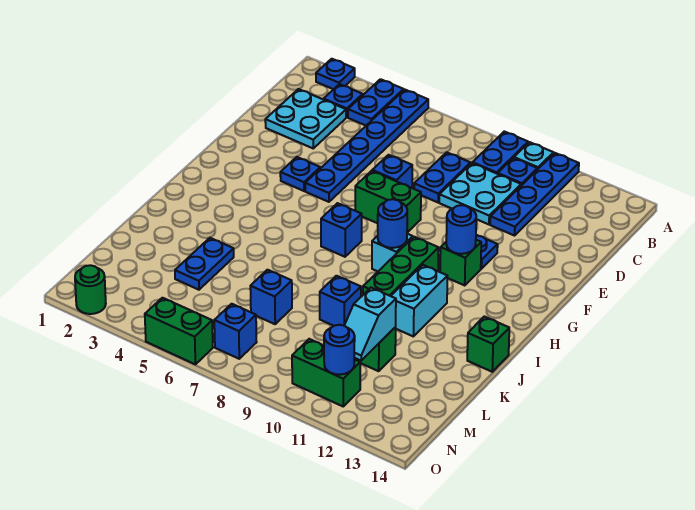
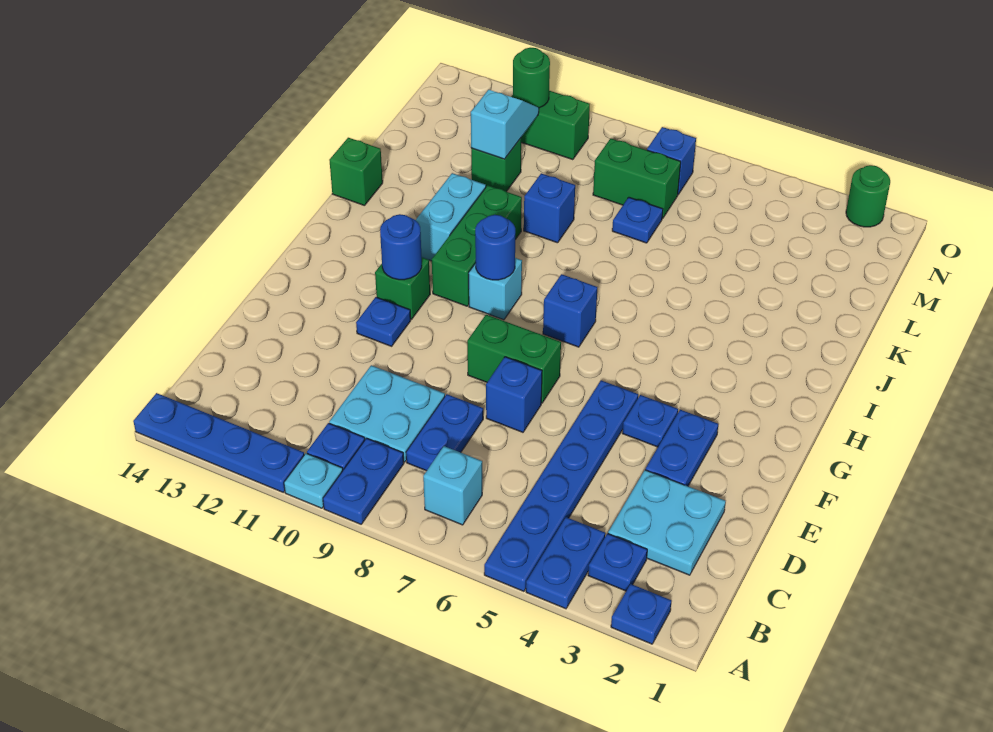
blue 1x4 plate [490,153,579,236] -> blue 1x4 plate turned to [133,393,304,492]
none -> cyan 1x1 brick [423,446,482,525]
blue 1x2 plate [175,238,234,290] -> blue 1x2 plate moved to [645,410,718,486]
blue 1x1 brick [250,270,292,324] -> blue 1x1 plate [612,197,663,243]
blue 1x1 round brick [324,325,355,375] -> green 1x1 round brick [513,48,550,108]
green 1x2 brick [145,298,213,364] -> green 1x2 brick moved to [593,138,681,219]

